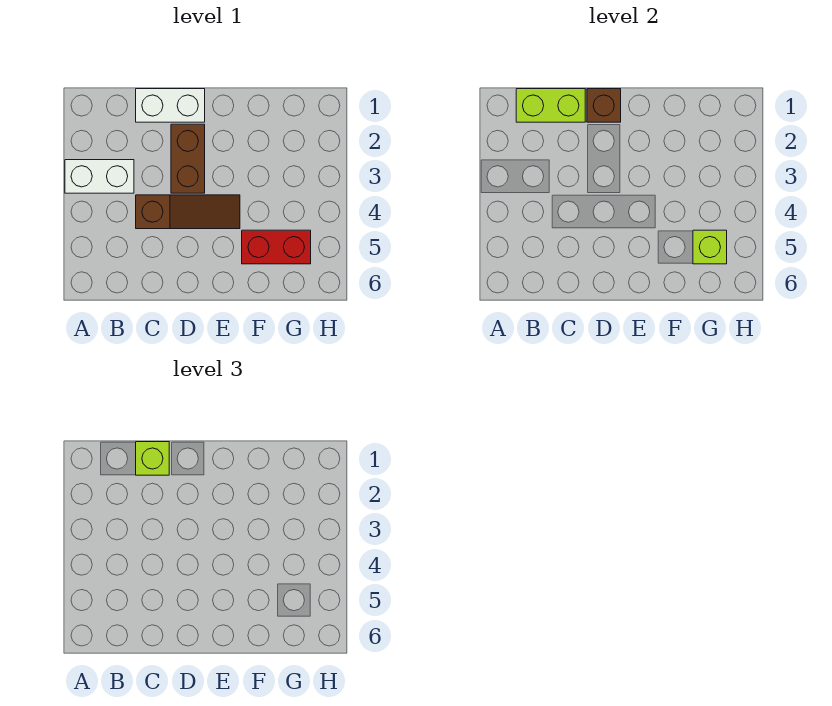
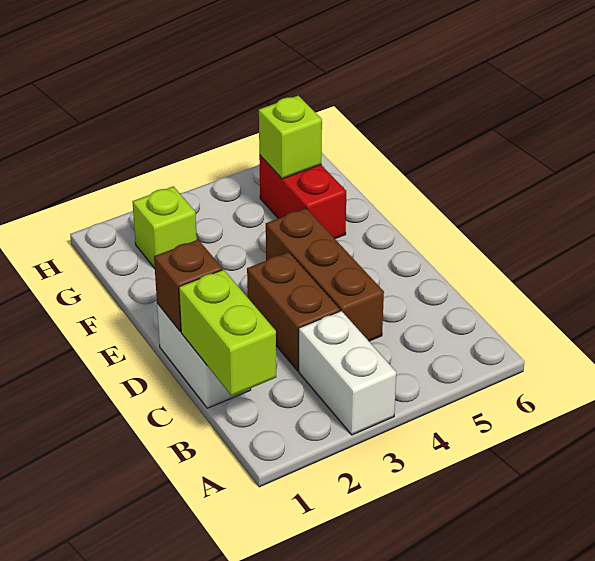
lime 1x1 brick [136,442,169,475] -> lime 1x1 brick moved to [133,186,197,268]
brown 1x3 slope [136,195,240,229] -> brown 1x3 brick [266,208,384,341]
brown 1x2 brick [171,124,205,193] -> brown 1x2 brick turned to [247,252,340,371]

